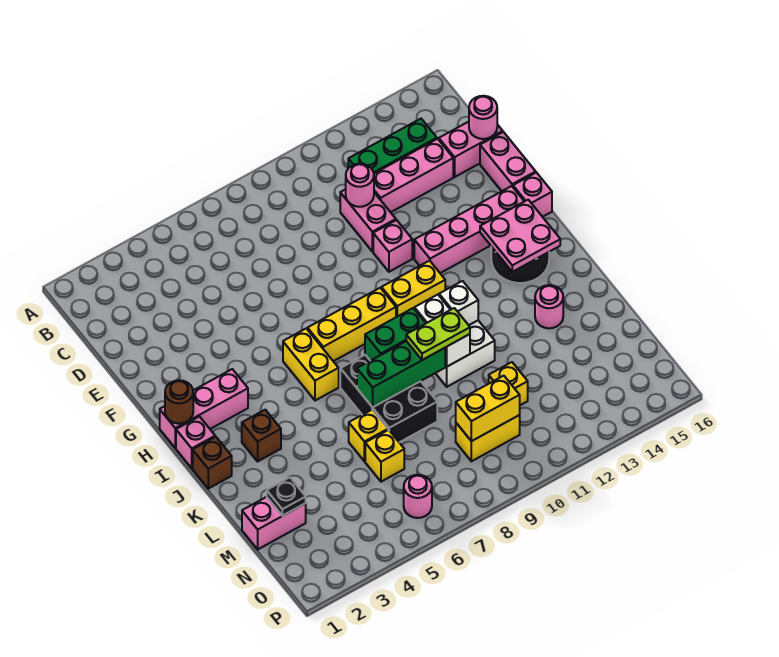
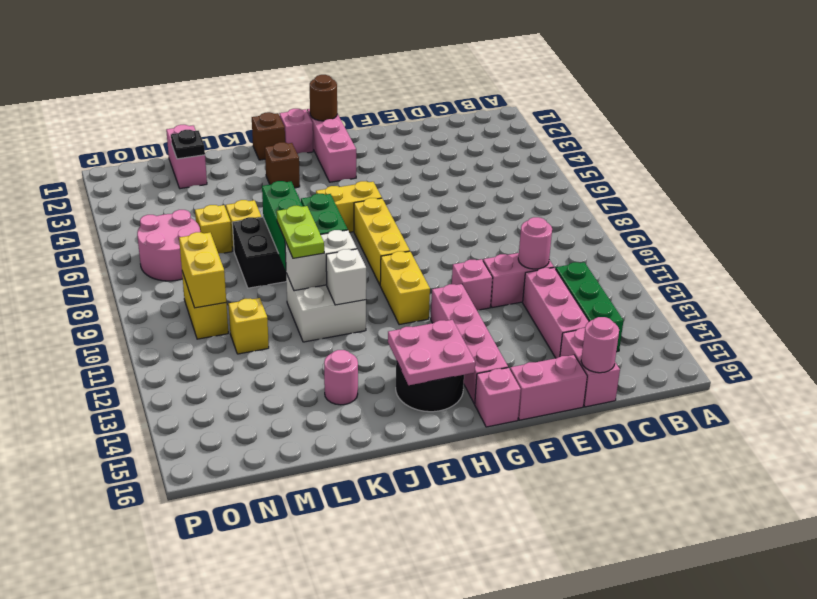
pink 1x1 round brick [404,475,432,518] -> pink 2x2 round brick [137,210,200,281]

